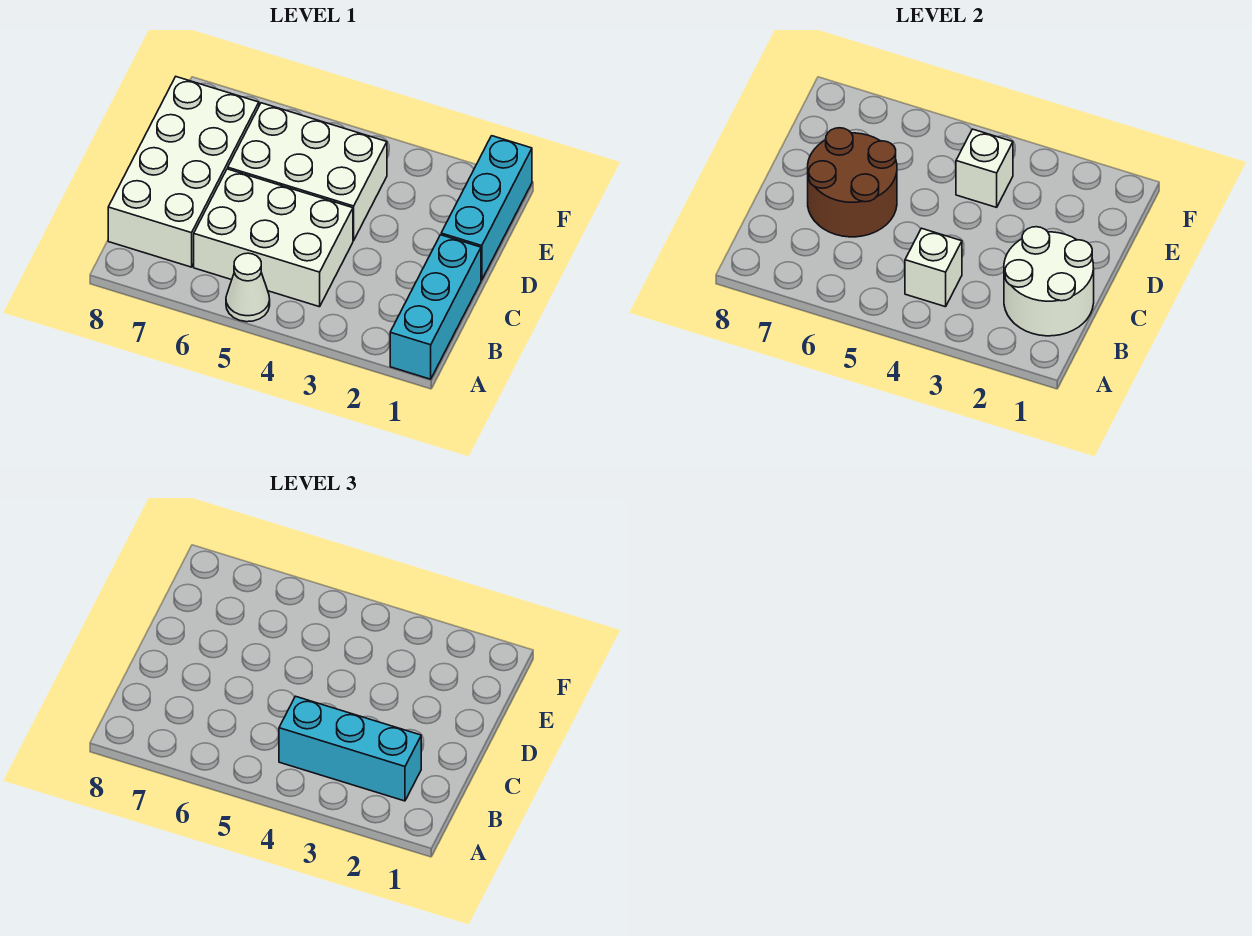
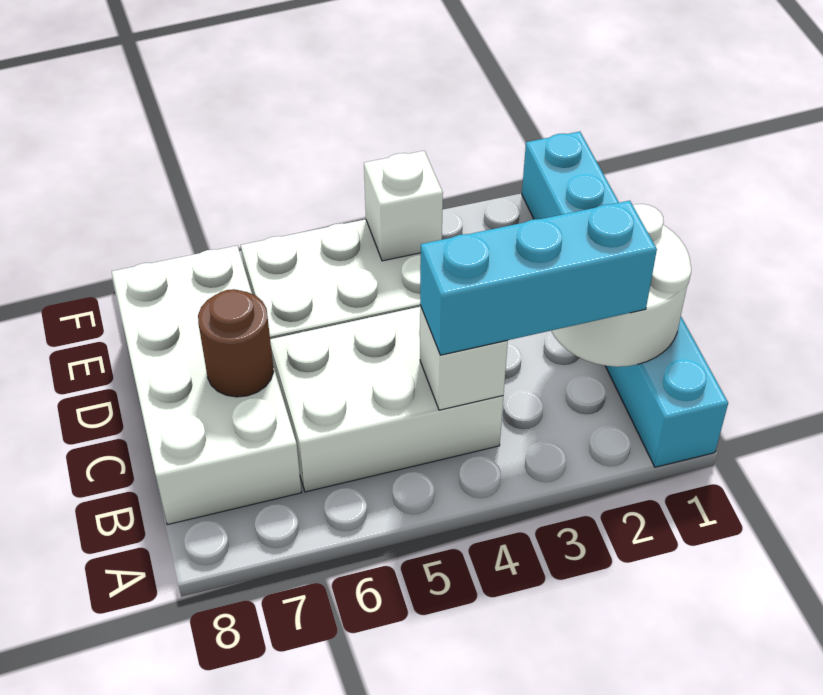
white 1x1 cone [226,253,270,322] -> none
brown 2x2 round brick [808,128,897,237] -> brown 1x1 round brick [198,289,274,397]

